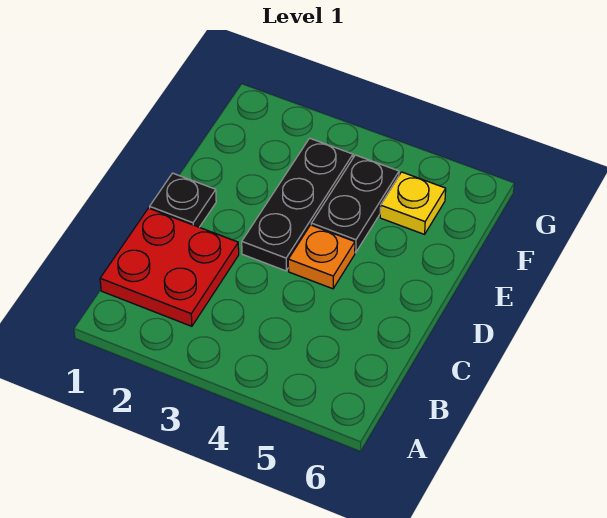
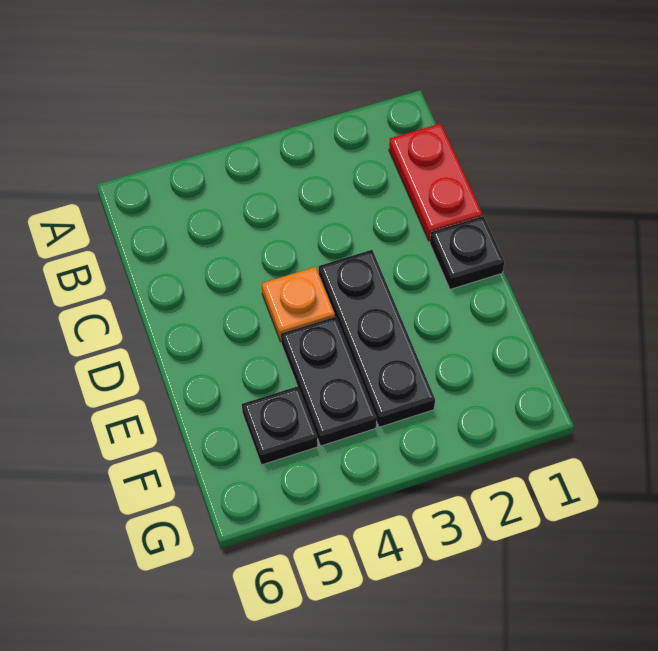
red 2x2 plate [100,208,239,326] -> red 1x2 plate [389,123,482,241]
yellow 1x1 plate [380,172,446,234] -> black 1x1 plate [242,386,318,465]

